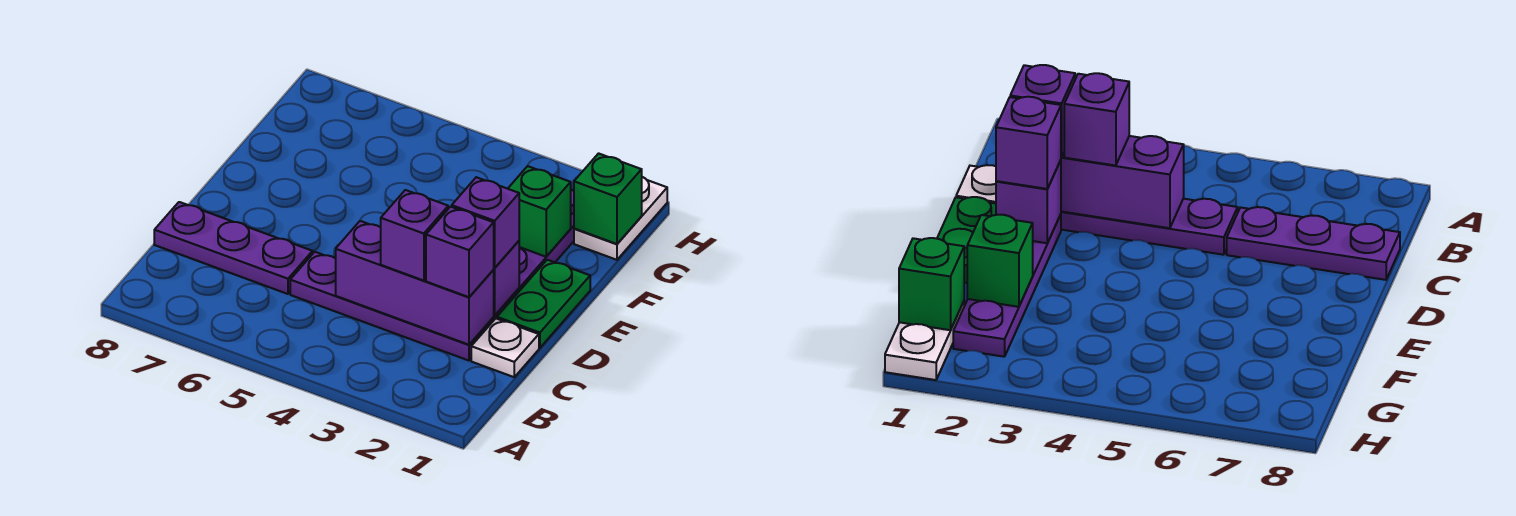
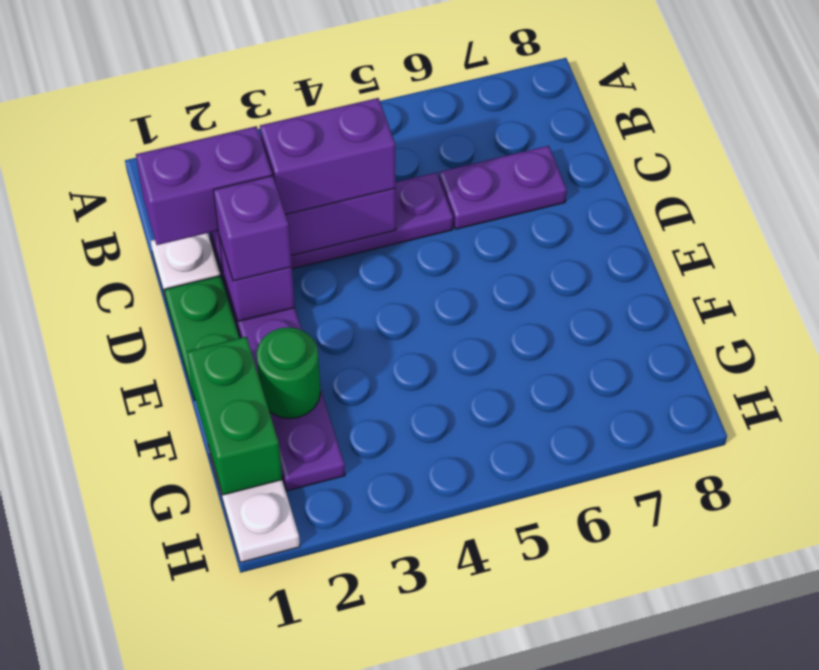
purple 1x1 brick [426,207,494,297] -> purple 1x2 brick [136,126,272,245]
purple 1x1 brick [381,190,448,281] -> purple 1x2 brick [260,98,396,214]
purple 1x3 plate [154,202,313,294] -> purple 1x2 plate [439,146,567,229]
green 1x1 brick [508,166,571,257] -> green 1x1 round brick [257,327,320,419]
green 1x1 brick [574,153,642,244] -> green 1x2 brick [187,337,282,495]

